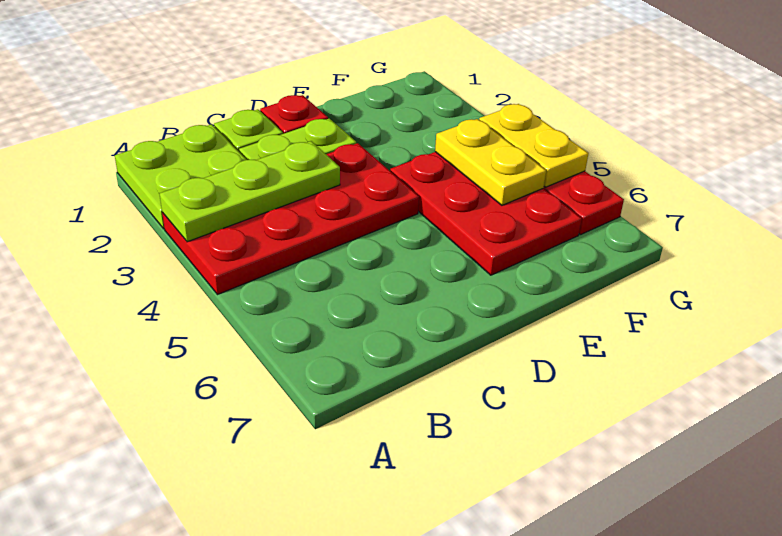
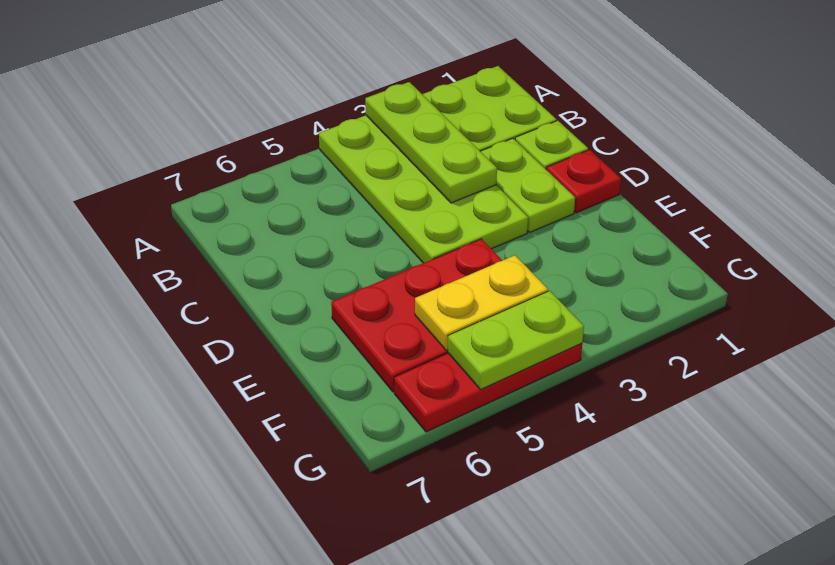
red 2x4 plate [162,143,419,295] -> lime 2x4 plate [319,115,528,263]
yellow 1x2 plate [479,104,589,187] -> lime 1x2 plate [448,291,584,389]

